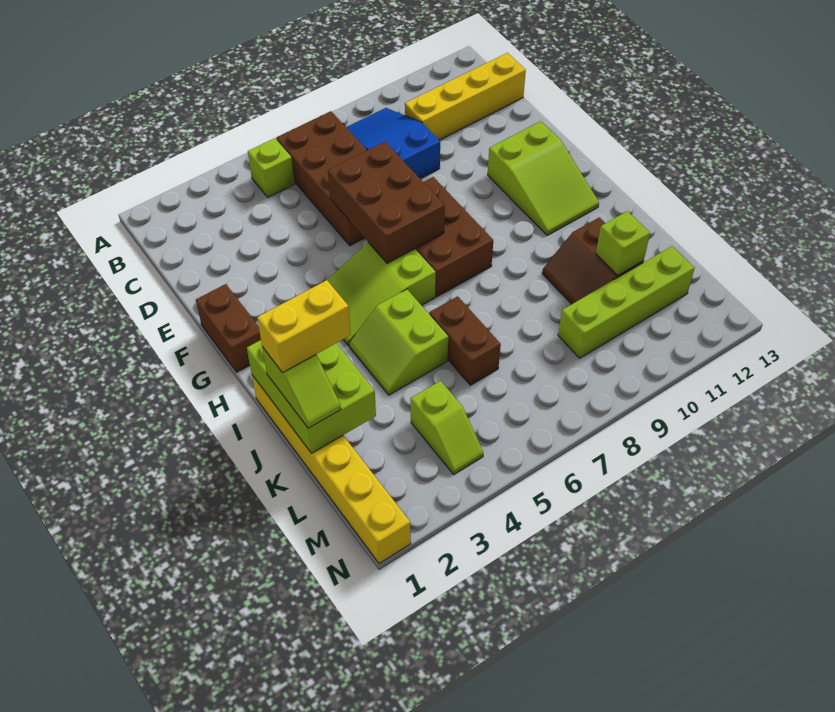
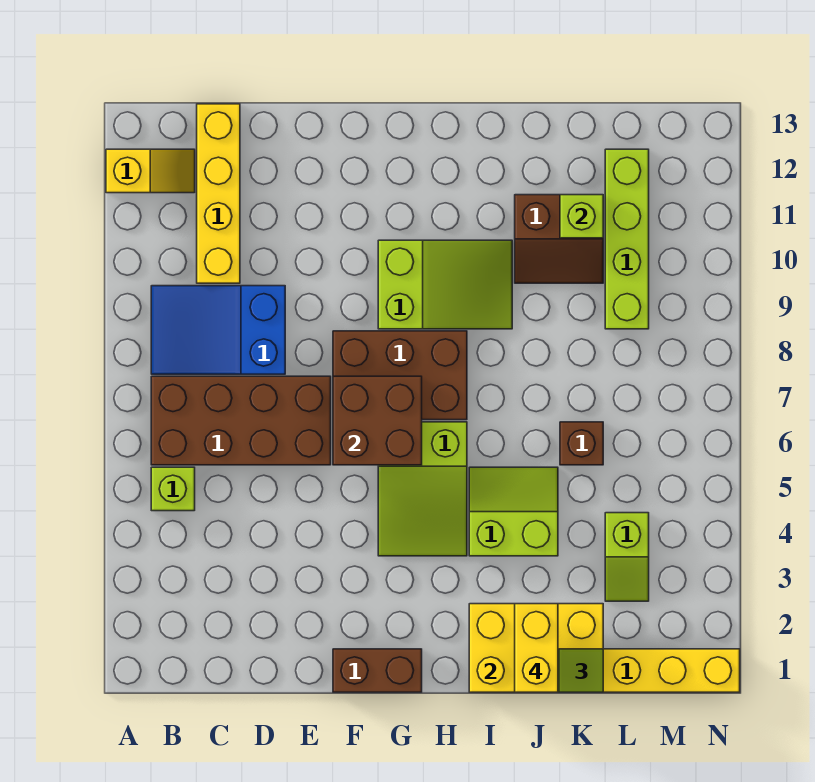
none -> yellow 1x2 slope [106,149,195,193]
brown 2x3 brick [328,142,445,263] -> brown 2x2 brick [333,376,422,465]
lime 2x3 slope [488,121,599,235] -> lime 2x3 slope moved to [378,240,512,329]
lime 2x3 brick [247,340,376,453] -> yellow 2x3 brick [469,604,603,692]
lime 2x2 slope [349,289,448,395] -> lime 2x2 slope turned to [469,467,558,556]
brown 1x2 brick [429,296,501,385] -> brown 1x1 brick [560,422,603,465]
lime 1x2 slope [411,381,483,474] -> lime 1x2 slope turned to [605,513,649,601]

